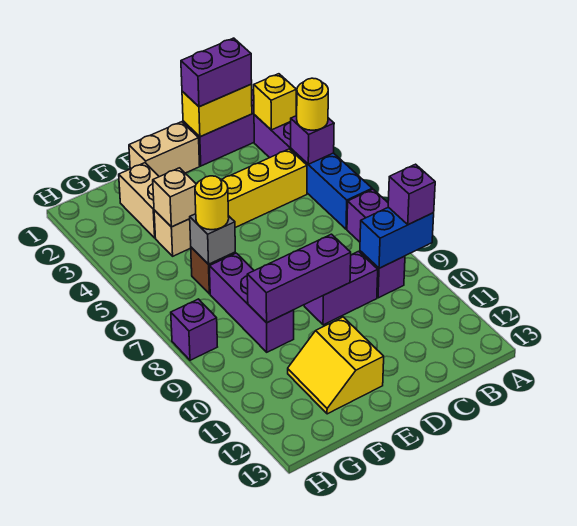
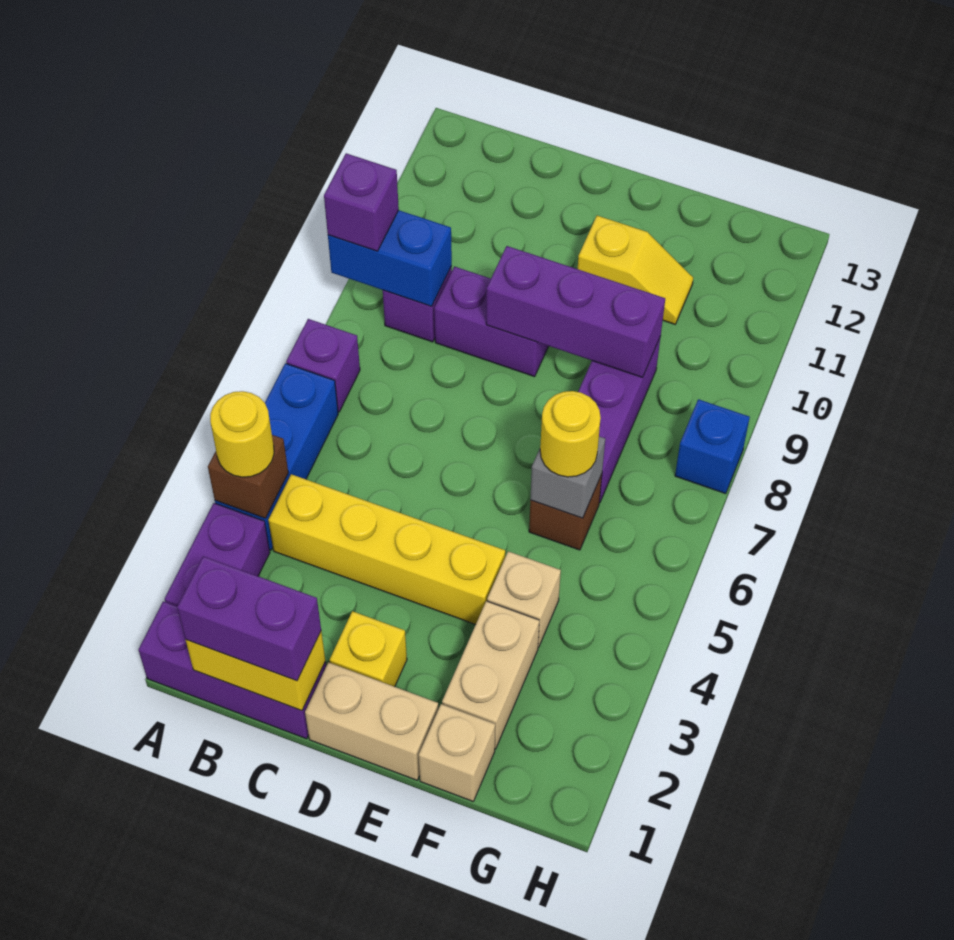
yellow 1x1 brick [254,74,296,130] -> yellow 1x1 brick moved to [330,611,407,687]
purple 1x1 brick [291,116,334,164] -> brown 1x1 brick [208,435,288,518]
yellow 2x2 slope [288,317,384,414] -> yellow 1x2 slope [578,216,693,324]
tan 1x1 brick [153,168,196,227] -> tan 1x1 brick moved to [419,704,495,801]
purple 1x1 brick [171,299,217,360] -> blue 1x1 brick [675,399,750,494]

